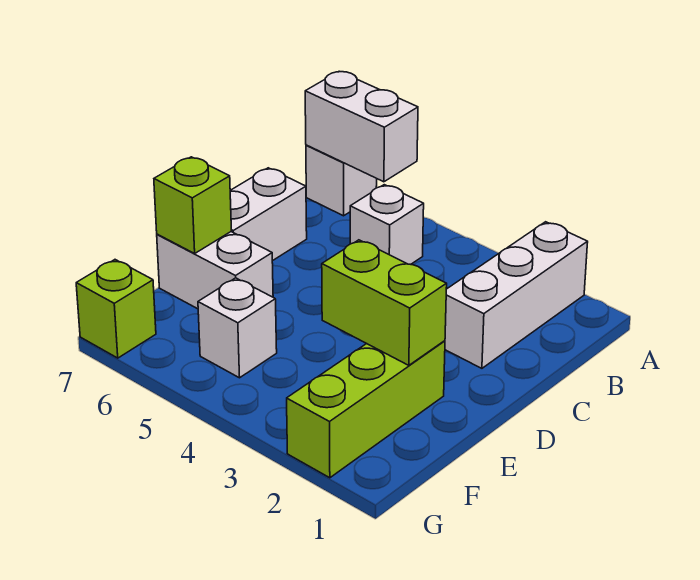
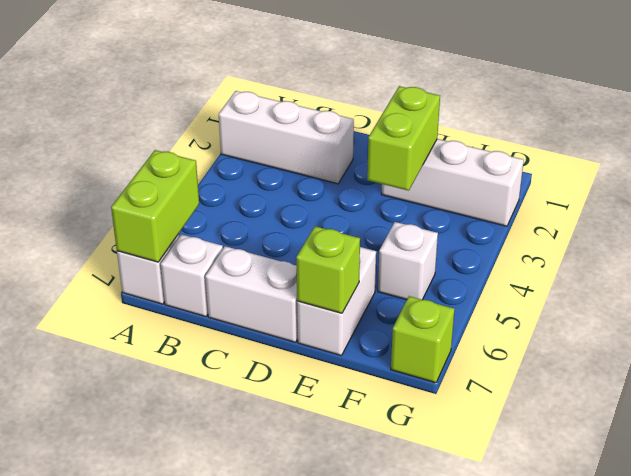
white 1x2 brick [305,72,418,182] -> lime 1x2 brick [111,150,199,262]
white 1x1 brick [350,185,424,264] -> white 1x1 brick moved to [161,234,223,317]
lime 1x3 brick [287,341,445,478] -> white 1x3 brick [381,139,524,226]

